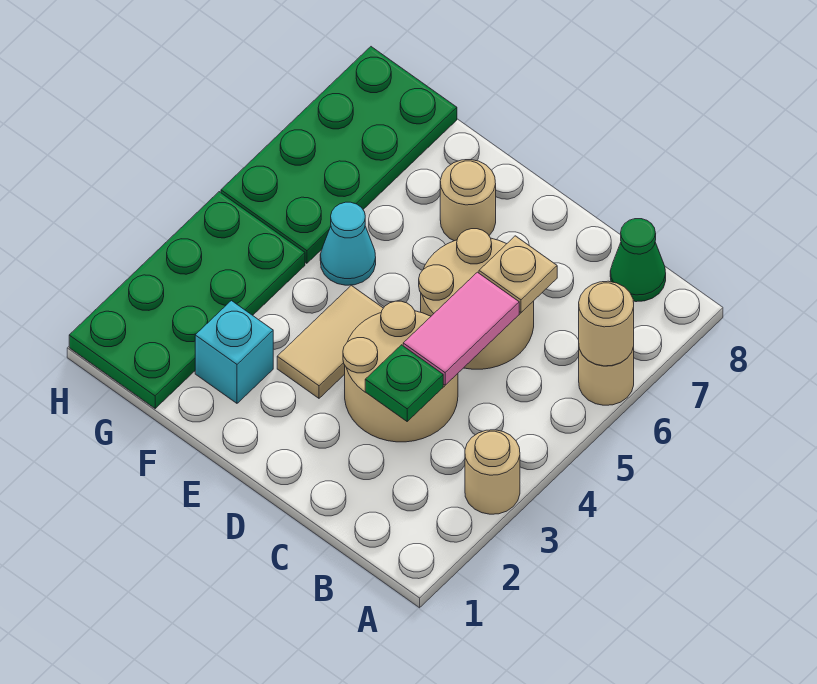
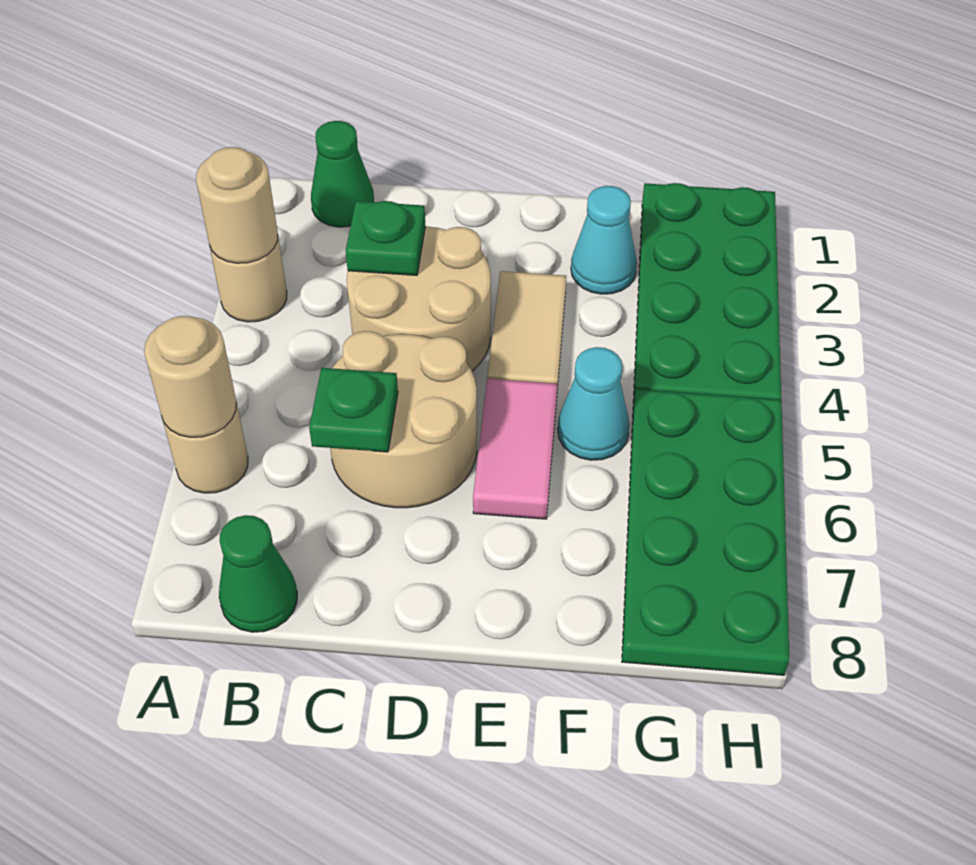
none -> green 1x1 cone [311,121,374,227]
pink 1x2 tile [403,272,519,385] -> pink 1x2 tile moved to [473,379,557,519]
tan 1x1 plate [479,236,557,312] -> green 1x1 plate [309,368,398,452]
tan 1x1 round brick [440,160,496,241] -> tan 1x1 round brick moved to [196,147,278,263]
cyan 1x1 brick [195,301,273,403] -> cyan 1x1 cone [571,186,637,294]

